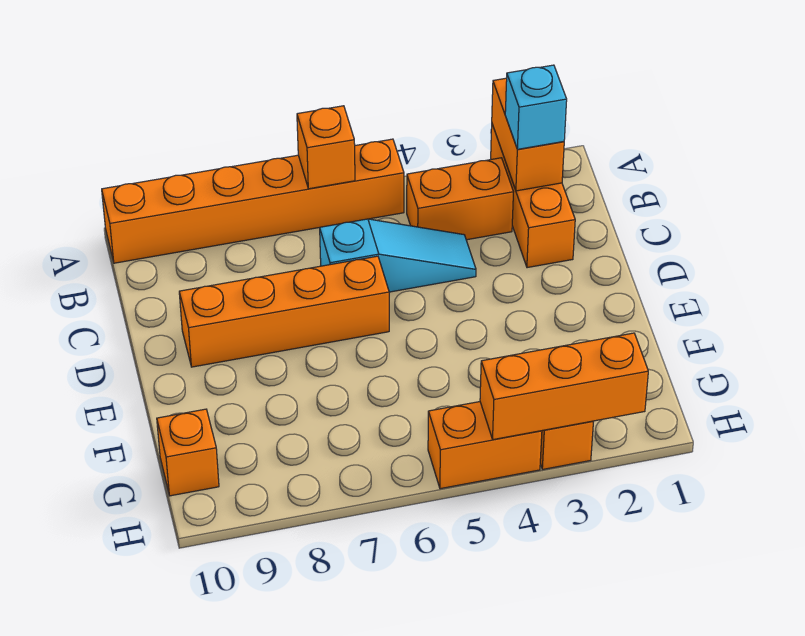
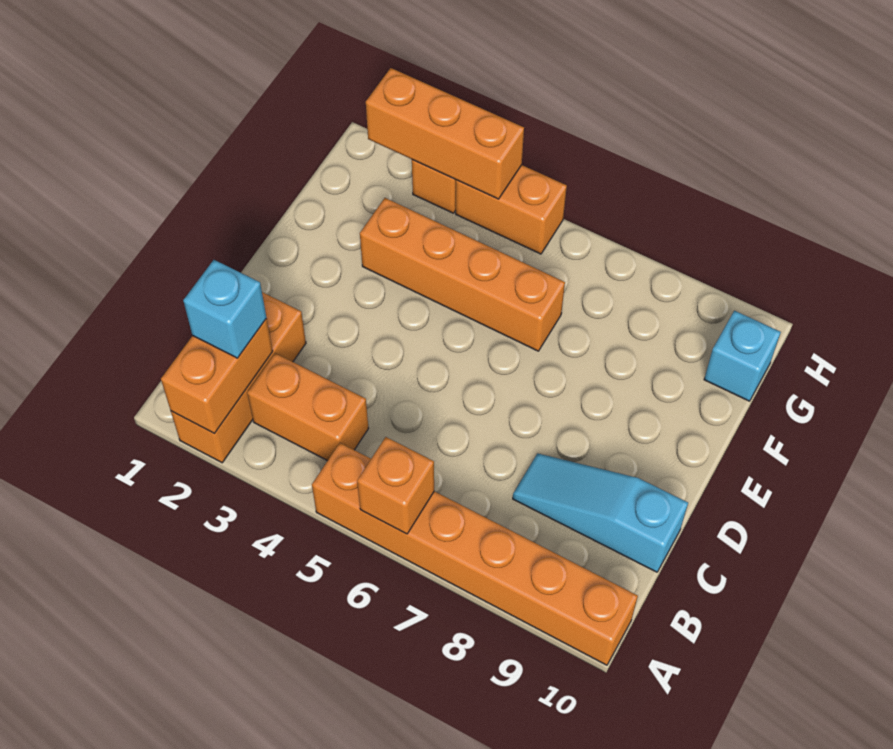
cyan 1x3 slope [320,219,476,292] -> cyan 1x3 slope moved to [513,453,688,572]
orange 1x4 brick [179,256,389,367] -> orange 1x4 brick moved to [360,198,565,351]
orange 1x1 brick [157,409,219,496] -> cyan 1x1 brick [704,311,781,401]

